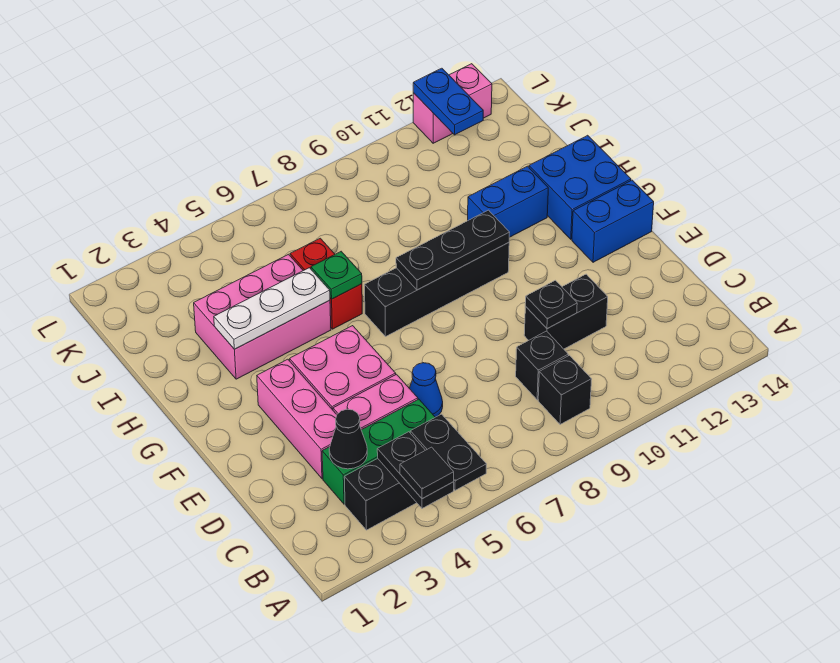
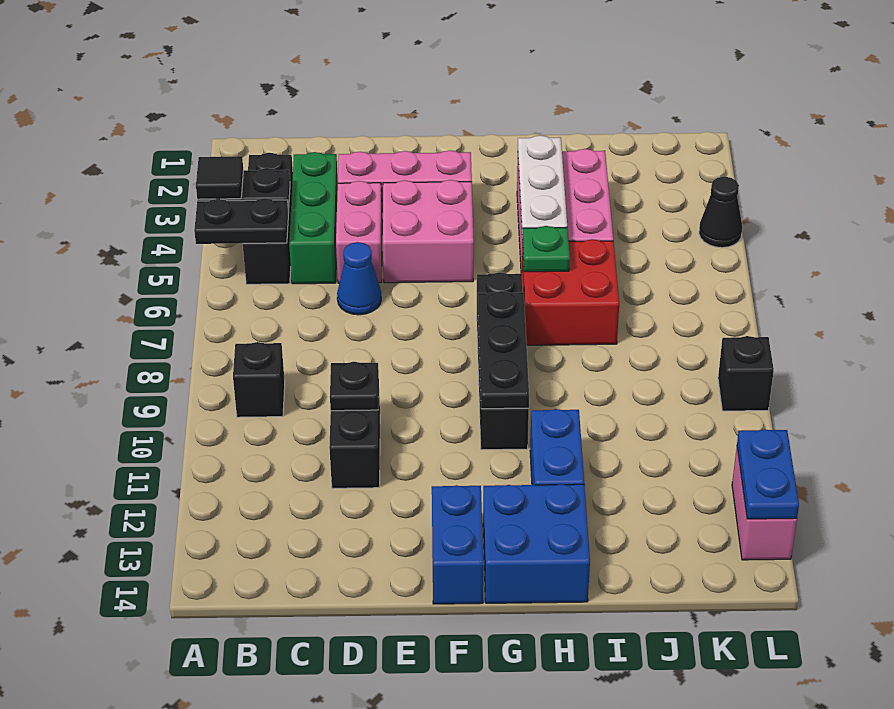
black 1x1 cone [329,409,367,469] -> black 1x1 cone moved to [699,177,742,248]
black 1x1 brick [516,331,568,400] -> black 1x1 brick moved to [718,336,774,411]
red 1x2 brick [290,238,362,329] -> red 2x2 brick [522,239,619,345]
blue 1x2 plate [413,68,483,135] -> blue 1x2 plate turned to [737,429,799,519]

